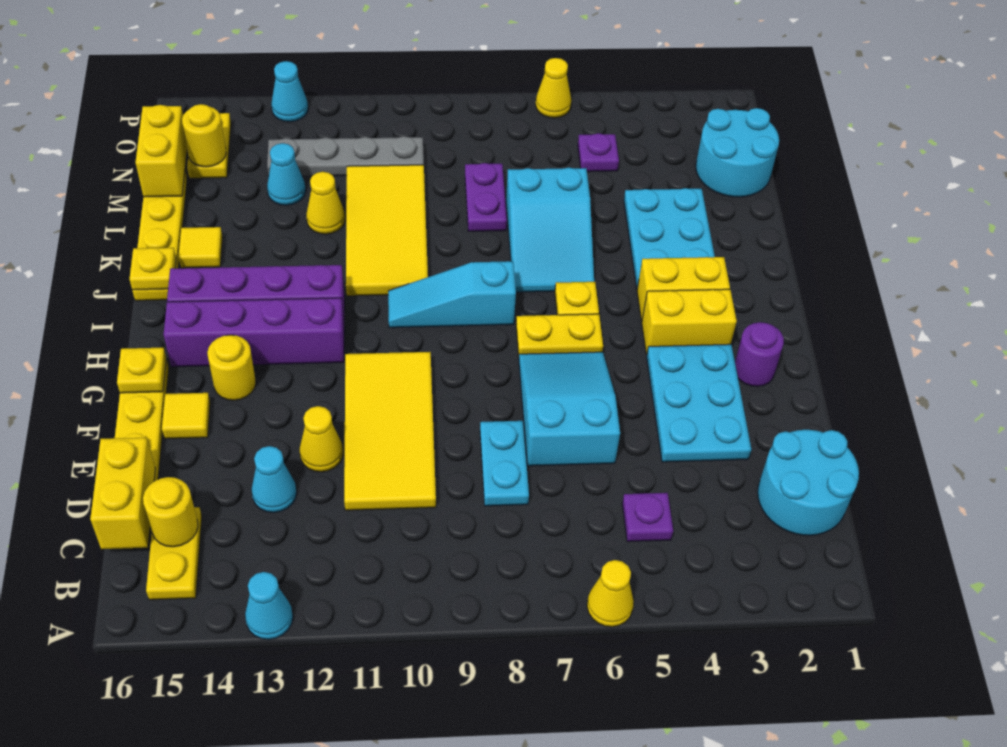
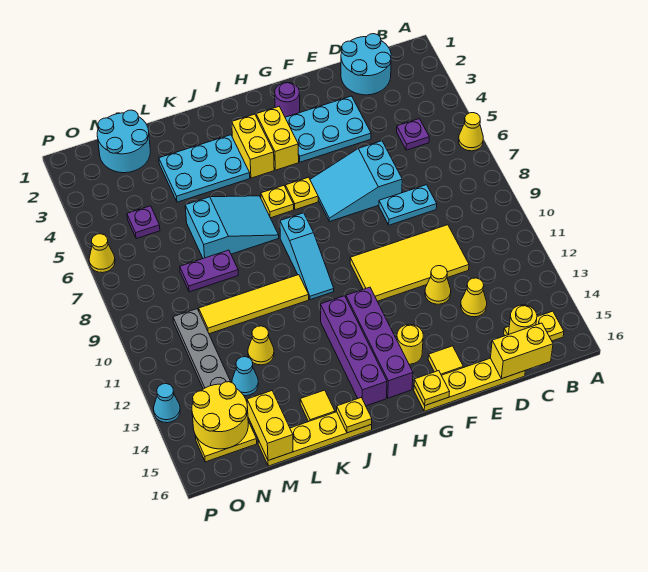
cyan 1x1 cone [245,572,293,640] -> none
cyan 1x1 cone [252,446,297,513] -> yellow 1x1 cone [461,278,487,317]
yellow 1x2 plate [516,314,603,357] -> yellow 1x1 plate [285,177,318,210]
yellow 2x4 tile [346,165,428,296] -> yellow 1x4 tile [199,275,309,334]
yellow 1x2 brick [136,105,187,197] -> yellow 1x2 brick turned to [247,391,293,460]
yellow 1x1 round brick [182,104,226,167] -> yellow 2x2 round brick [192,382,248,449]

